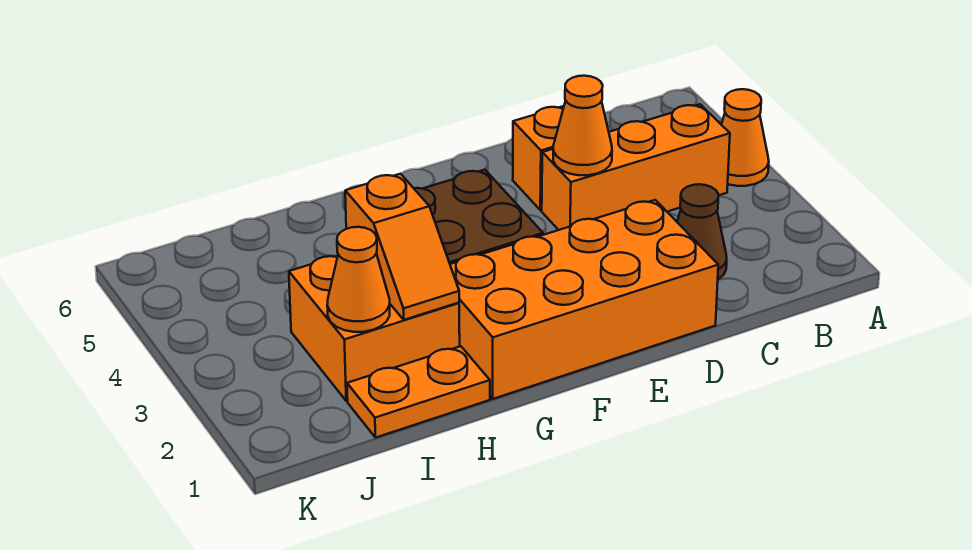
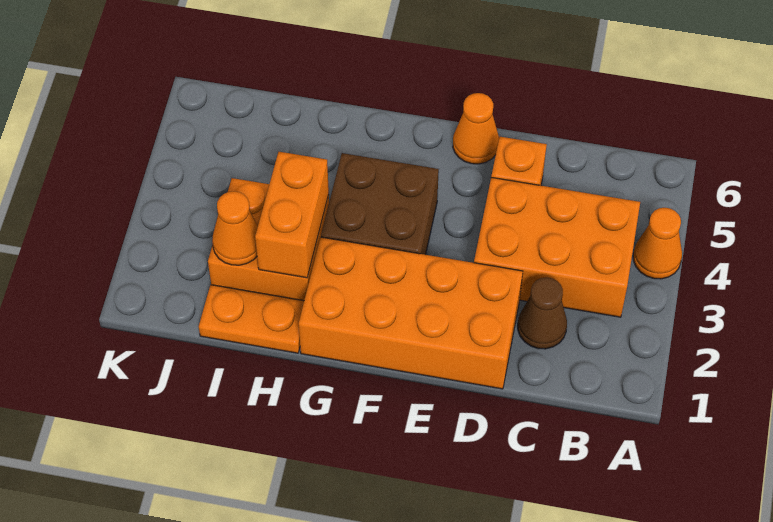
orange 1x3 brick [542,104,730,230] -> orange 2x3 brick [474,178,640,317]
orange 1x1 cone [553,76,612,175] -> orange 1x1 cone moved to [453,93,499,164]
orange 1x2 slope [345,174,459,320] -> orange 1x2 brick [255,152,329,278]

